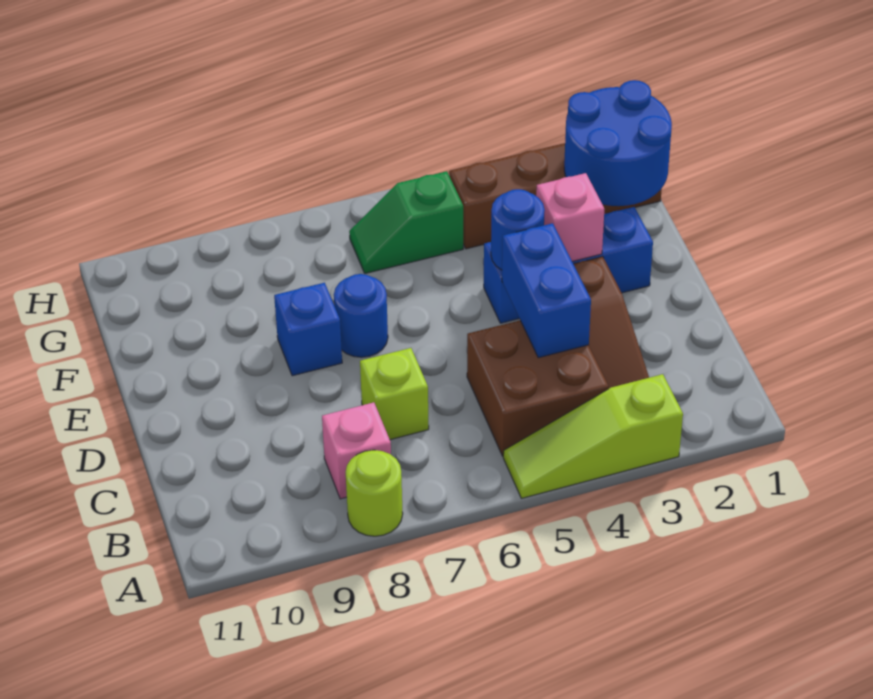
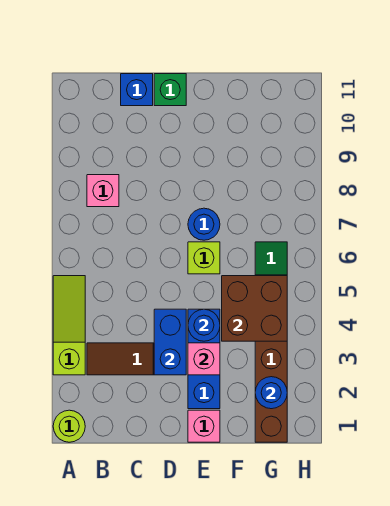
lime 1x1 round brick [346,450,403,536] -> lime 1x1 round brick moved to [53,410,85,442]
brown 2x2 brick [467,320,609,456] -> brown 2x2 brick moved to [222,276,287,341]
blue 1x2 brick [502,223,591,358] -> blue 1x2 brick turned to [154,309,186,375]
lime 1x1 brick [360,348,429,440] -> lime 1x1 brick moved to [188,242,220,274]
none -> green 1x1 brick [154,74,186,106]
none -> pink 1x1 brick [188,410,220,442]
blue 1x1 brick [274,283,342,376] -> blue 1x1 brick moved to [121,74,153,106]
blue 2x2 round brick [564,80,672,206] -> blue 1x1 round brick [255,377,287,409]

